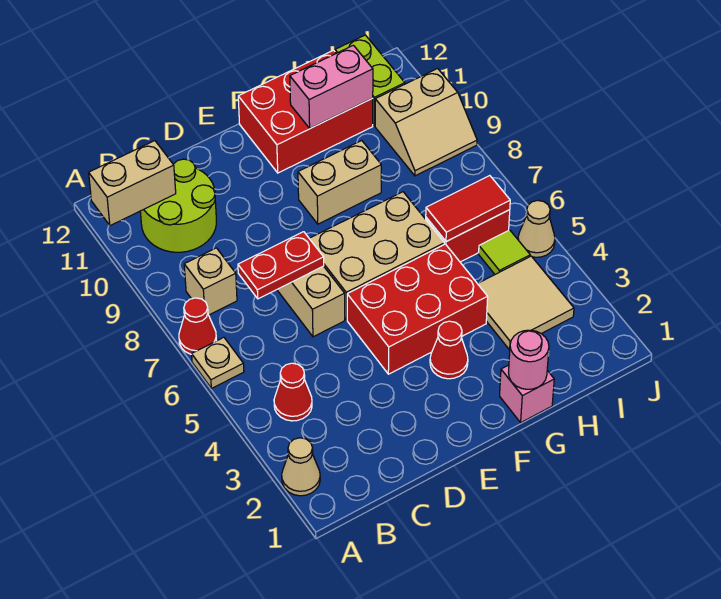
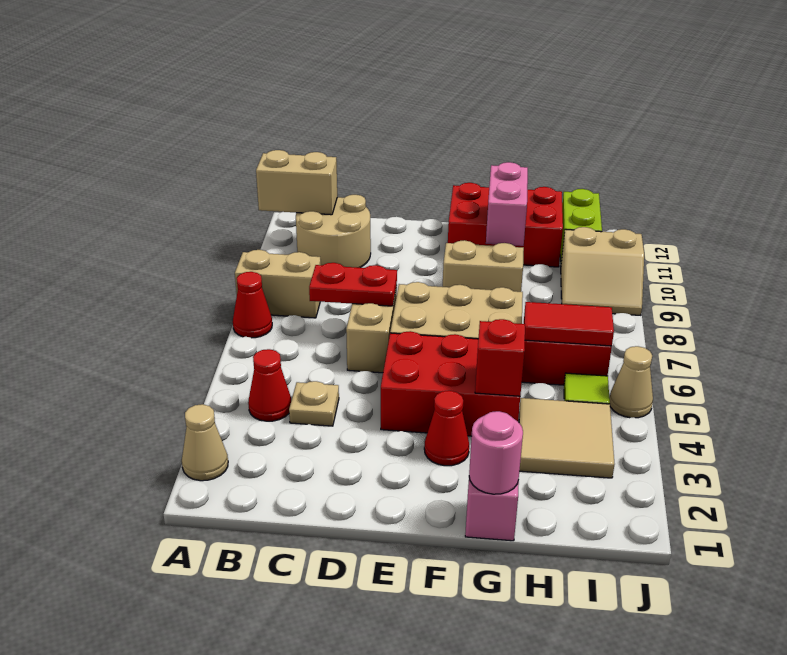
tan 1x1 plate [192,337,244,388] -> tan 1x1 plate moved to [289,381,339,426]
tan 1x1 brick [184,248,237,315] -> tan 1x2 brick [235,250,321,318]
lime 2x2 round brick [140,159,216,252] -> tan 2x2 round brick [296,195,371,268]
none -> red 1x1 brick [475,319,525,396]
pink 1x2 brick [290,45,373,128] -> pink 1x2 brick turned to [486,162,528,246]

